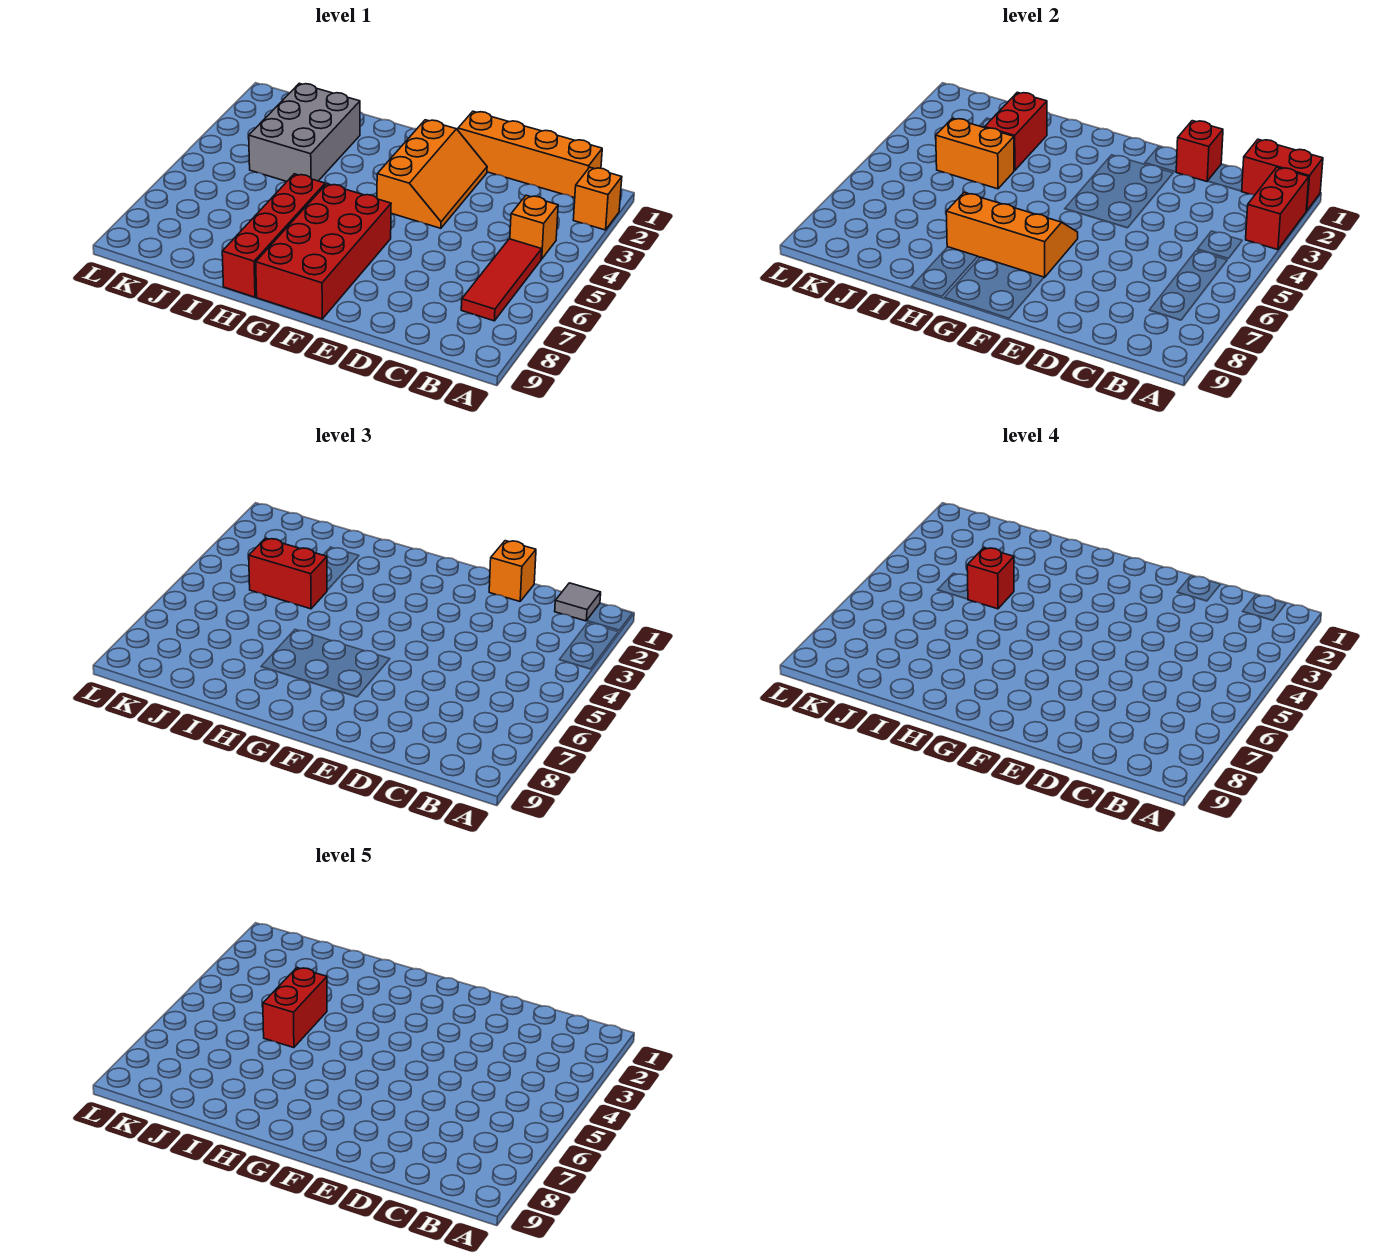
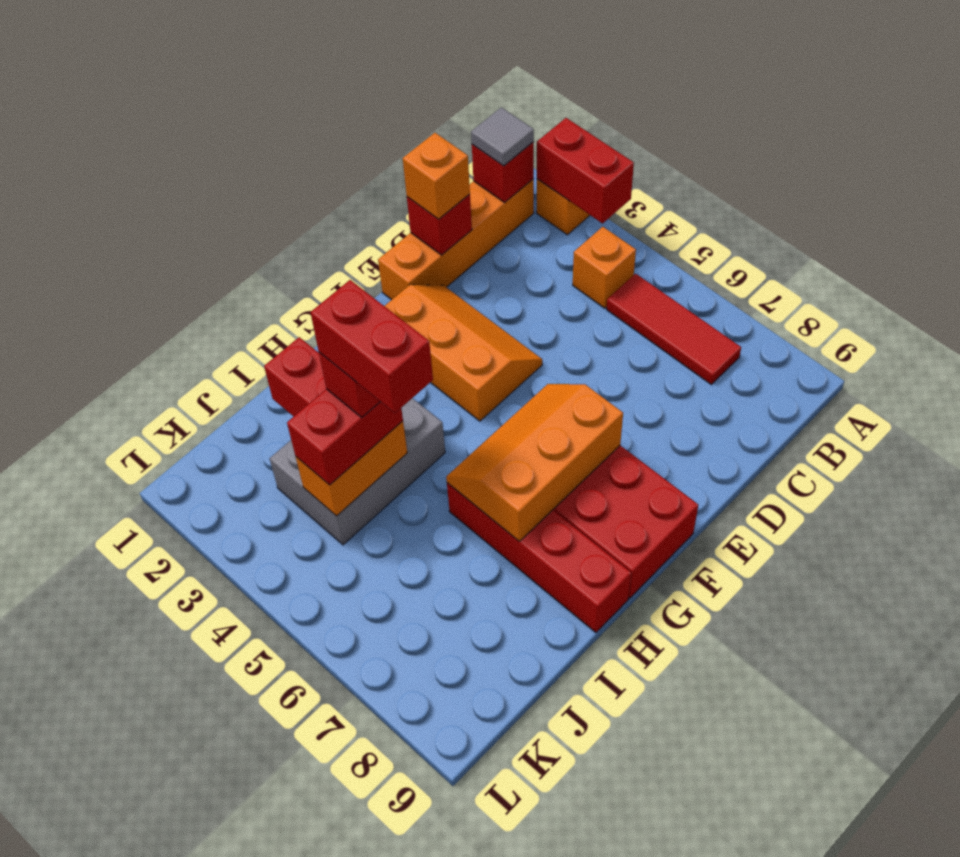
red 1x2 brick [1242,139,1323,211] -> red 1x1 brick [472,142,534,202]
grey 2x3 brick [249,83,360,181] -> grey 2x3 brick turned to [270,398,445,545]

